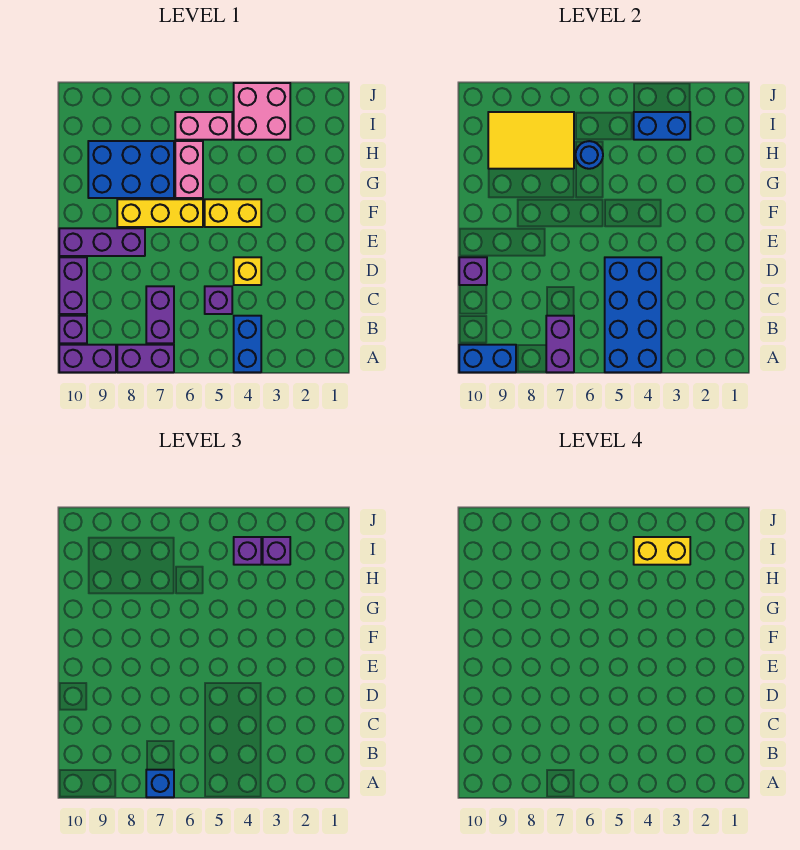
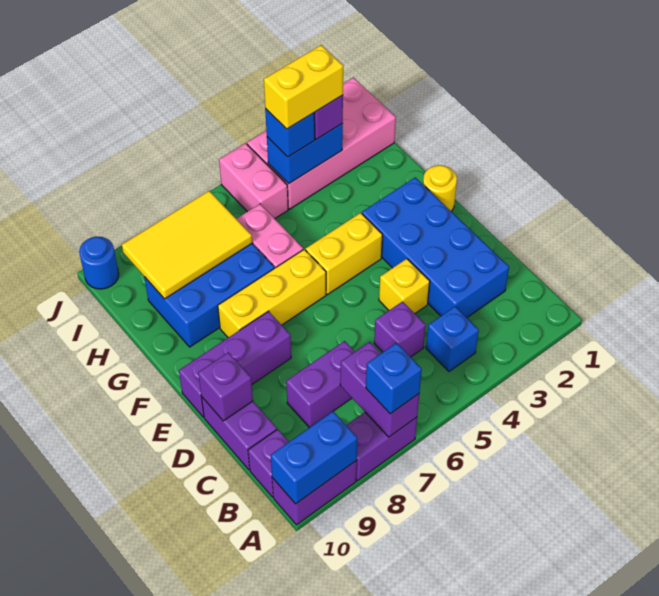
blue 1x2 brick [234,316,261,372] -> blue 1x1 brick [426,306,479,371]
blue 2x4 brick [605,257,661,372] -> blue 2x4 brick moved to [362,177,509,317]
purple 1x2 brick [146,286,174,343] -> purple 1x2 brick turned to [286,341,355,428]
none -> yellow 1x1 round brick [423,165,457,211]
blue 1x1 round brick [576,141,603,169] -> blue 1x1 round brick moved to [79,237,119,289]
pink 2x2 brick [234,83,290,140] -> pink 2x4 brick [247,78,396,209]
purple 1x1 brick [234,537,261,565] -> blue 1x1 brick [265,109,315,157]
pink 1x2 brick [175,112,232,140] -> pink 1x2 brick turned to [219,143,288,219]

